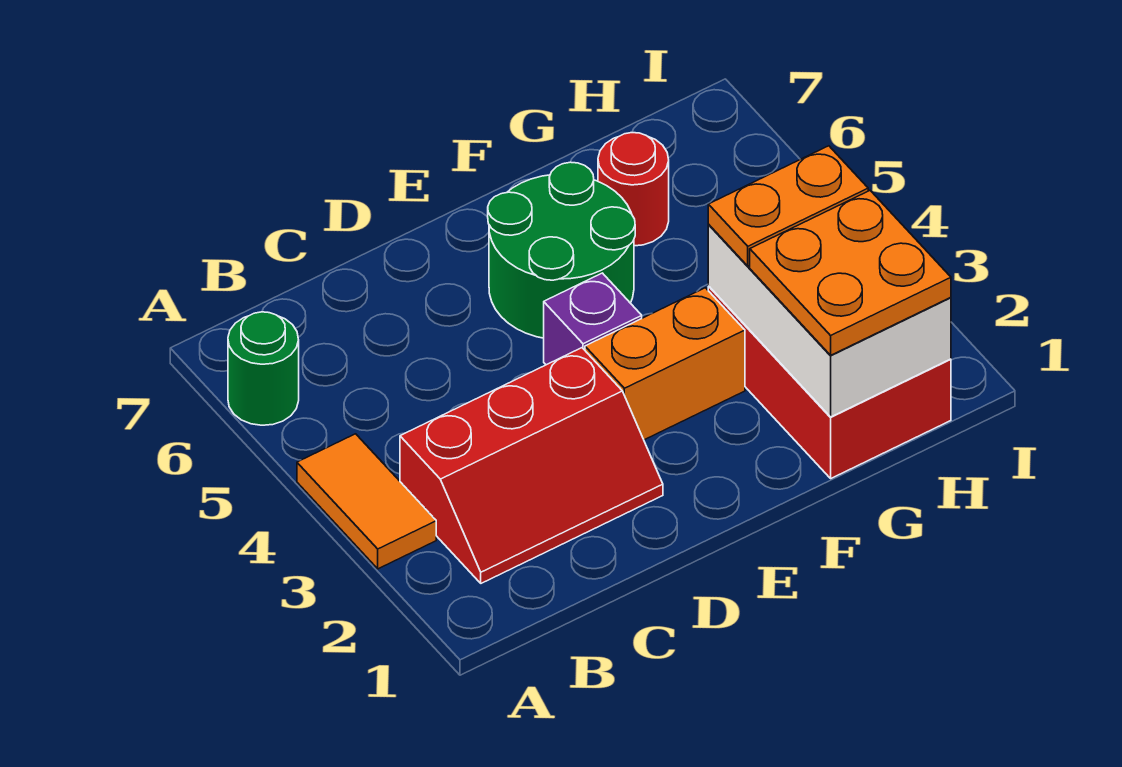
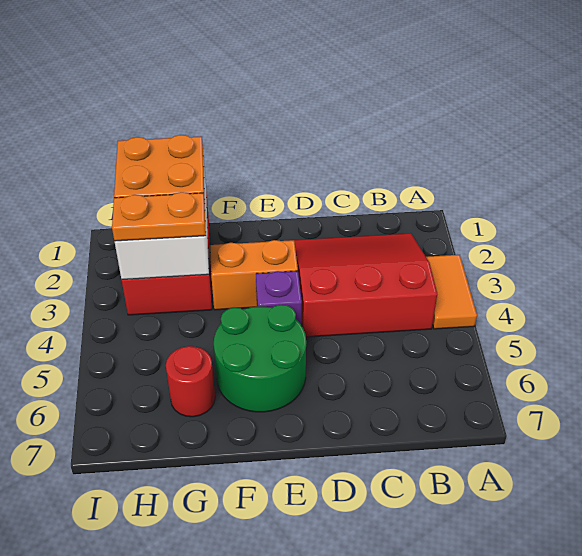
green 1x1 round brick [228,312,299,425] -> none
red 2x3 slope [400,348,663,583] -> red 3x3 slope [294,233,437,337]

